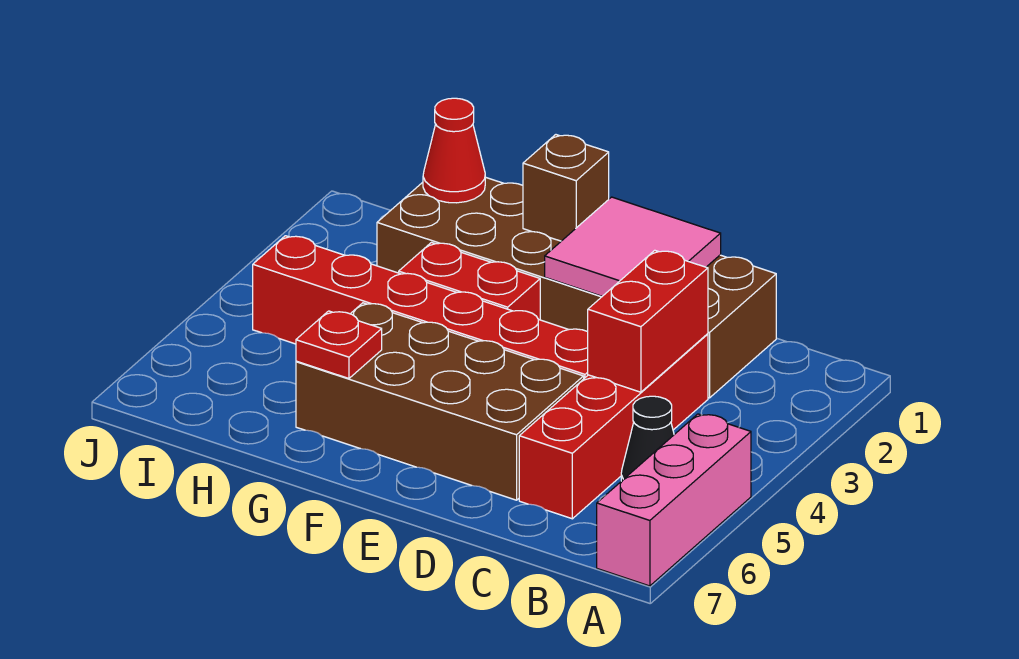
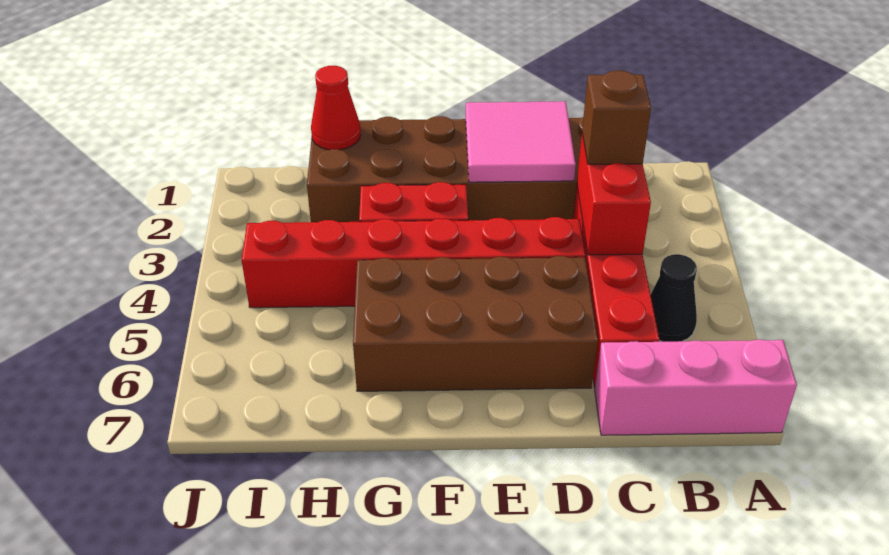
pink 1x3 brick [597,414,751,586] -> pink 1x3 brick turned to [595,340,797,435]
brown 1x1 brick [523,135,609,241] -> brown 1x1 brick moved to [582,71,651,164]
red 1x1 plate [296,311,382,378] -> none

